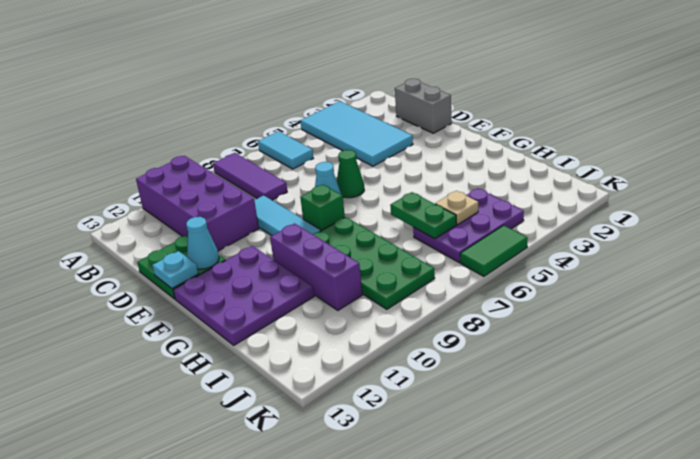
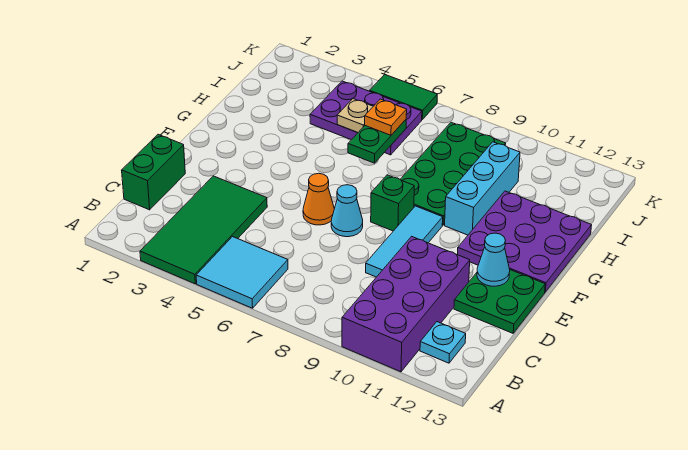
cyan 2x4 tile [301,101,413,166] -> green 2x4 tile [140,176,267,284]
cyan 1x2 tile [258,131,313,169] -> cyan 2x2 tile [196,237,288,308]
purple 1x3 tile [213,153,287,200] -> none
grey 1x2 brick [395,79,452,133] -> green 1x2 brick [122,134,185,210]
green 1x1 cone [337,150,364,198] -> orange 1x1 cone [303,173,334,225]
cyan 1x1 plate [152,251,198,289] -> cyan 1x1 plate moved to [420,322,466,363]
purple 1x3 brick [270,223,362,310] -> cyan 1x3 brick [445,142,520,235]
none -> orange 1x1 plate [365,99,407,135]

